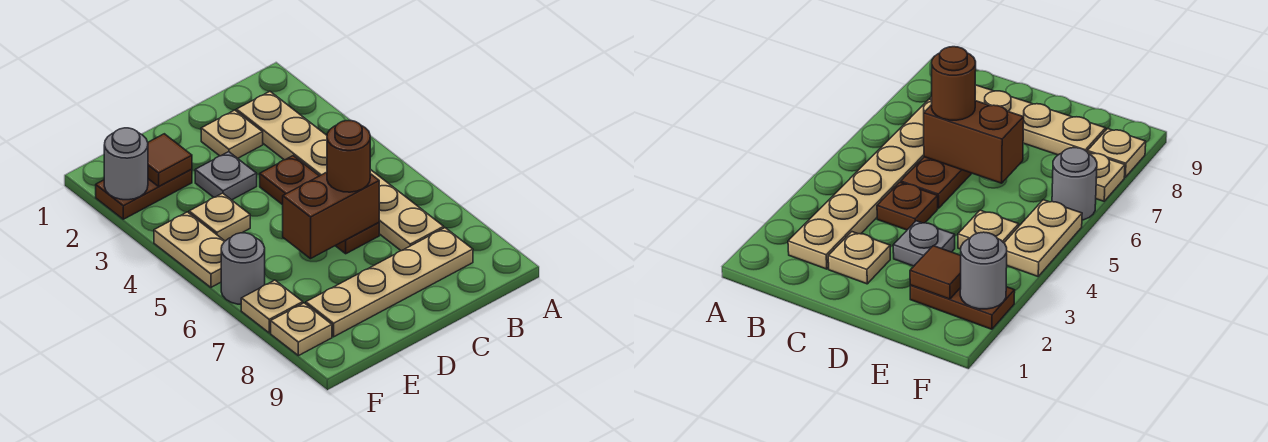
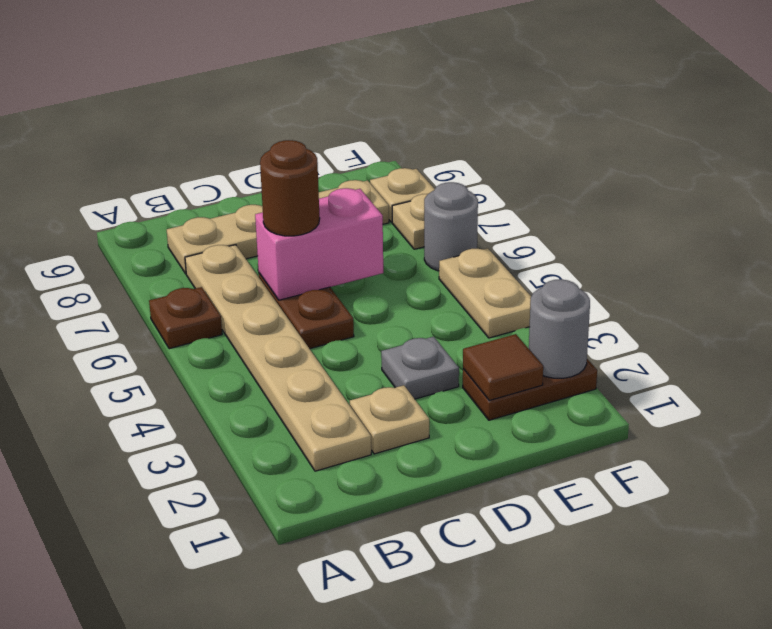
brown 1x1 plate [260,156,319,205] -> brown 1x1 plate moved to [149,287,222,349]
brown 1x2 brick [283,172,379,259] -> pink 1x2 brick [255,188,383,300]
tan 1x1 plate [189,193,250,241] -> none

